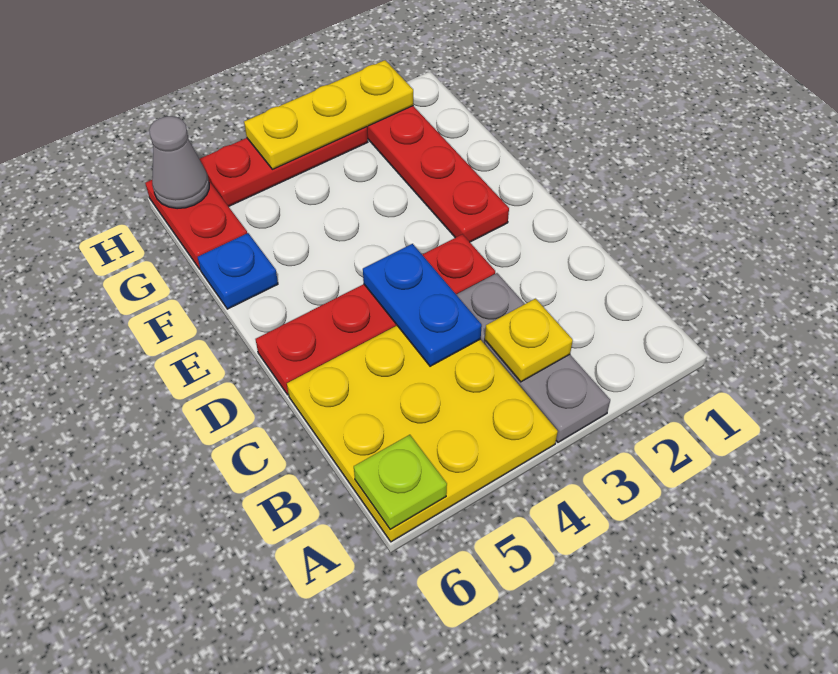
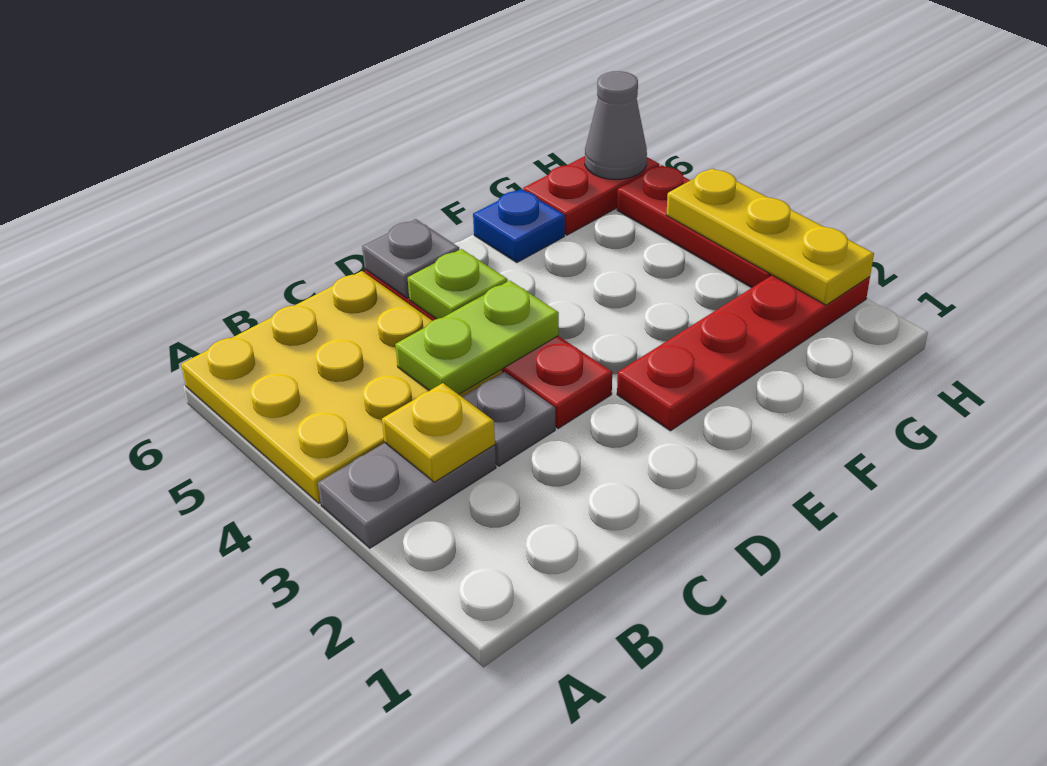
lime 1x1 plate [354,435,447,529] -> lime 1x1 plate moved to [408,249,508,319]
blue 1x2 plate [363,244,482,366] -> lime 1x2 plate [395,281,559,394]
none -> grey 1x1 plate [362,219,459,298]

